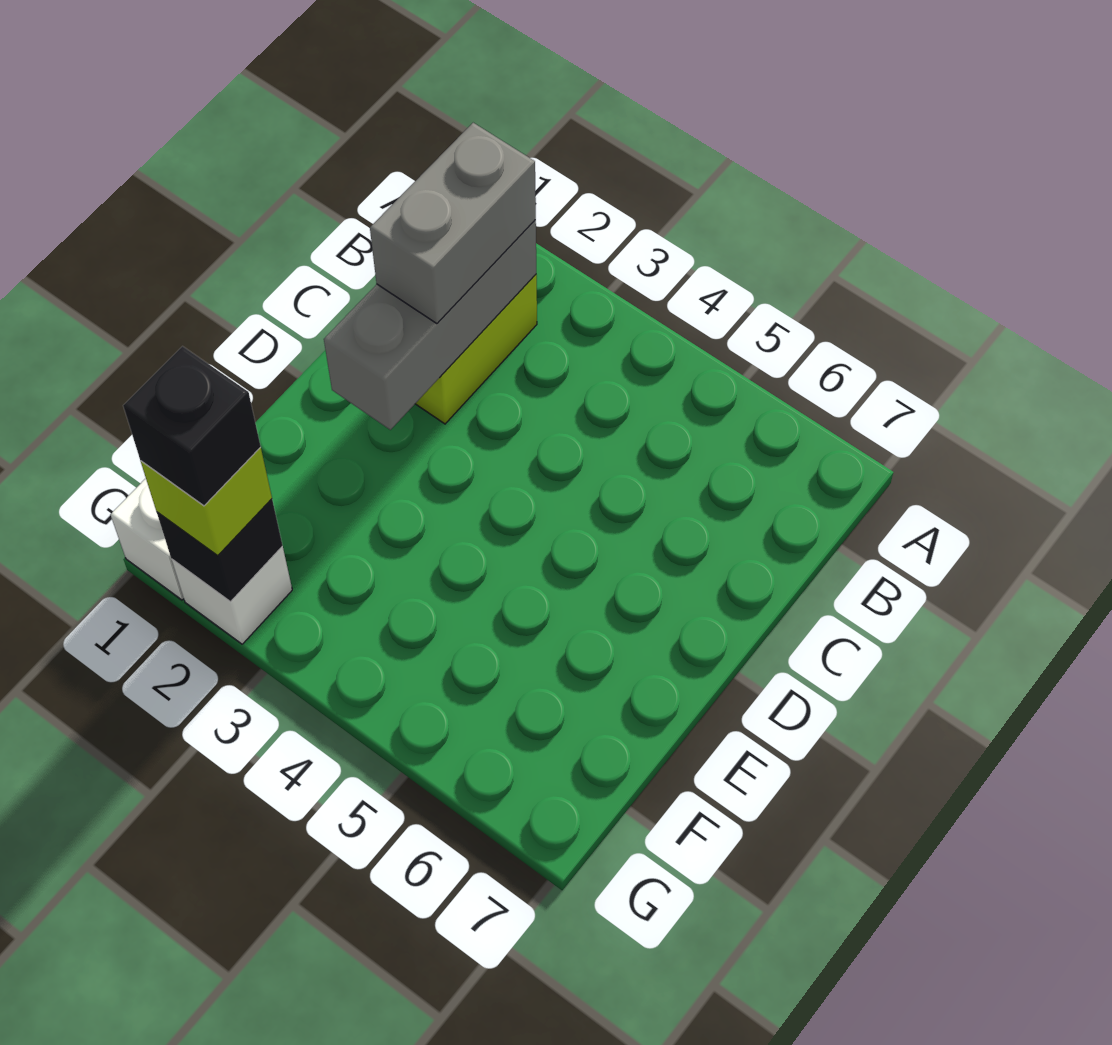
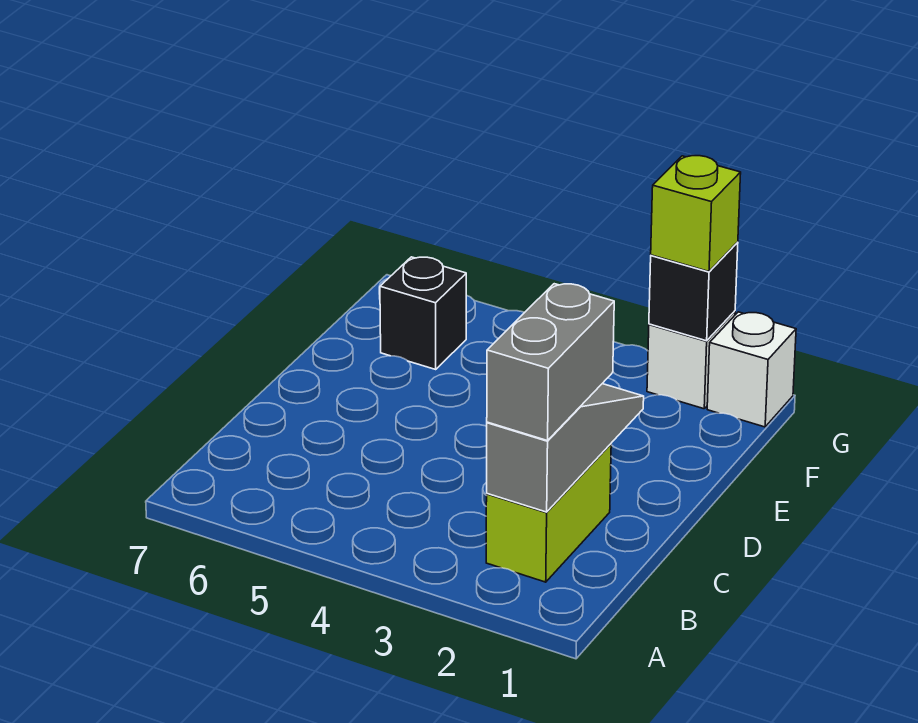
grey 1x3 brick [324,220,536,430] -> grey 1x3 slope [487,384,644,512]
black 1x1 brick [123,346,261,506] -> black 1x1 brick moved to [380,257,466,369]

